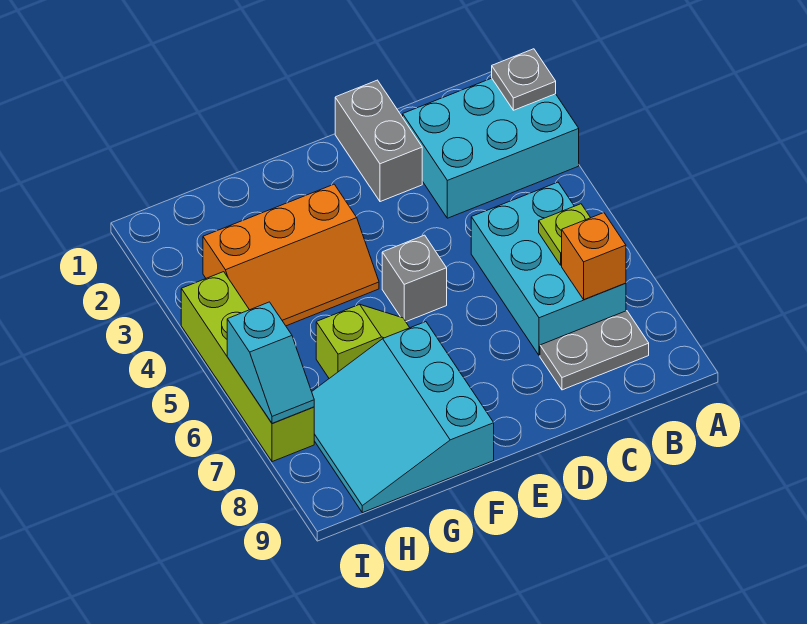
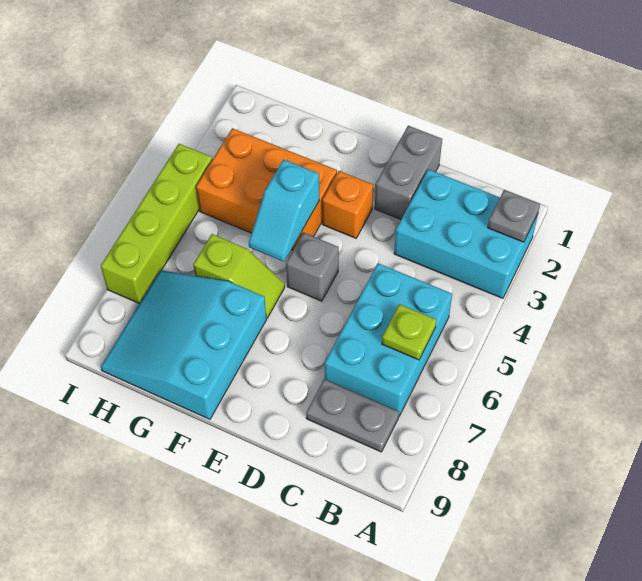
orange 1x1 brick [562,213,626,299] -> orange 1x1 brick moved to [322,171,373,238]
orange 2x3 slope [203,184,379,326] -> orange 2x3 brick [196,128,337,250]
cyan 1x2 slope [227,302,314,424] -> cyan 1x2 slope moved to [249,160,319,262]

